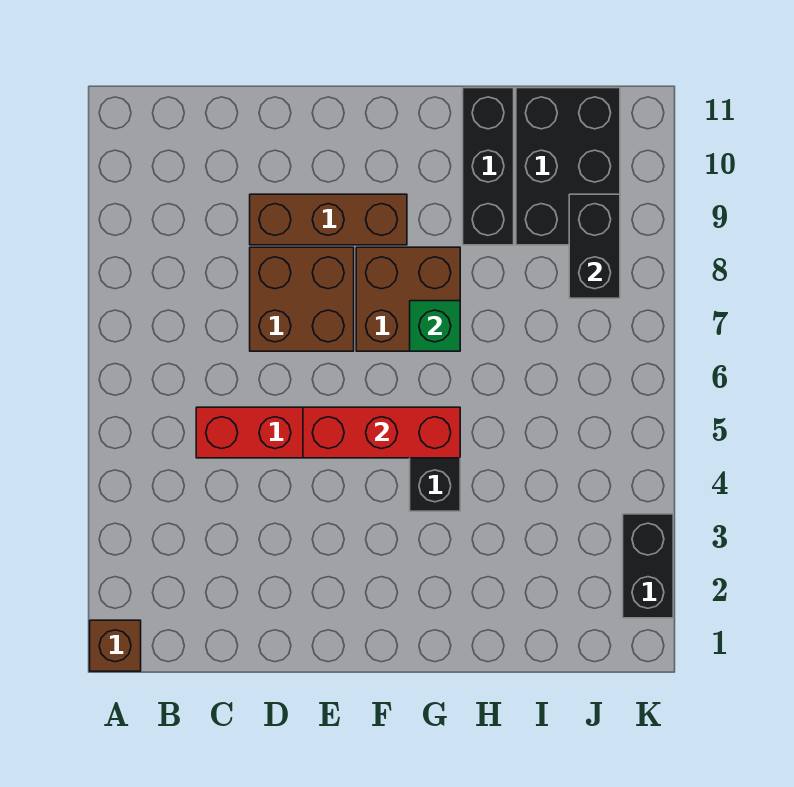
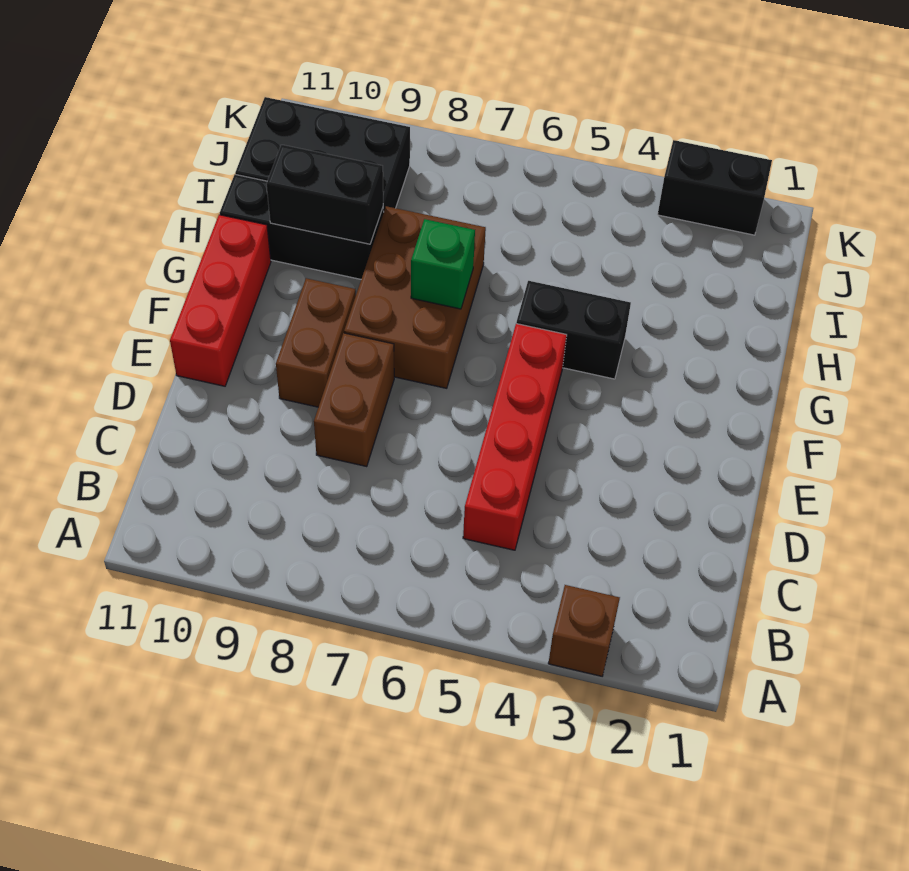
brown 1x1 brick [90,620,141,671] -> brown 1x1 brick moved to [548,585,620,676]
brown 2x2 brick [250,247,354,351] -> brown 1x2 brick [314,333,394,467]
brown 1x3 brick [250,194,407,245] -> brown 1x2 brick [276,278,356,407]
red 1x3 brick [303,407,460,458] -> red 1x3 brick moved to [170,215,271,386]
brown 2x2 brick [356,247,460,351] -> brown 2x3 brick [344,206,486,388]
black 1x2 brick [569,194,620,298] -> black 1x2 brick moved to [267,145,383,244]

